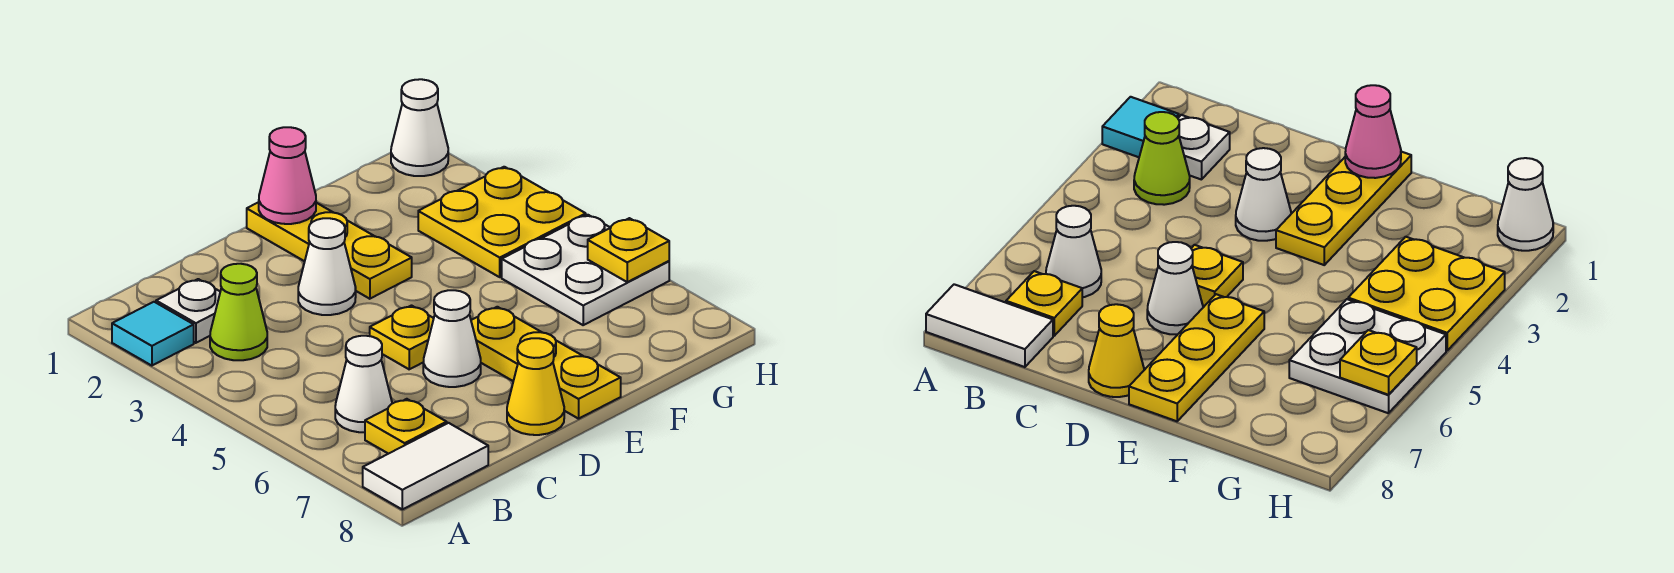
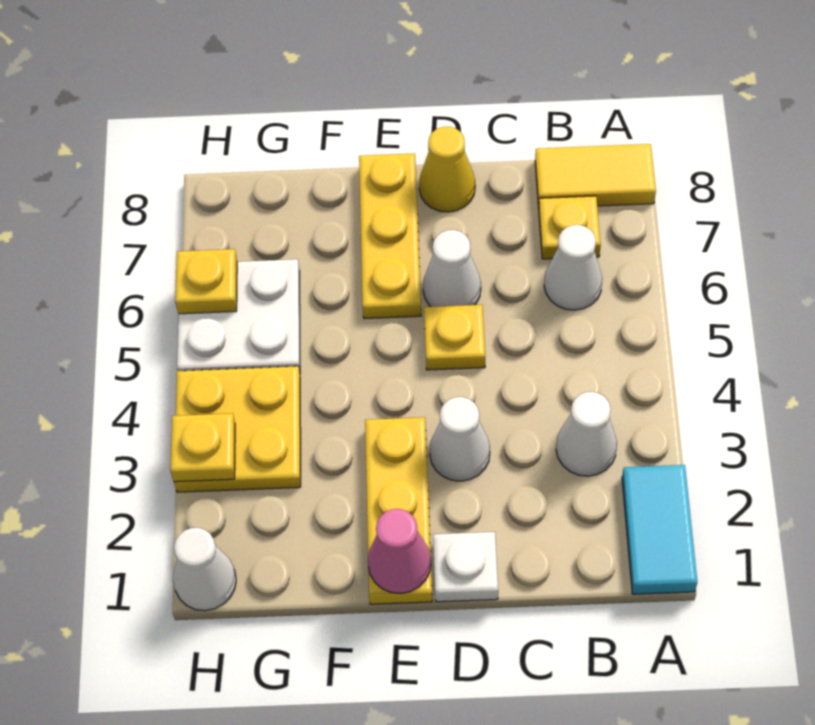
cyan 1x1 tile [112,302,194,366] -> cyan 1x2 tile [622,465,697,594]
white 1x2 tile [363,423,488,509] -> yellow 1x2 tile [535,144,656,208]
white 1x1 plate [156,279,220,343] -> white 1x1 plate moved to [433,532,498,602]
lime 1x1 cone [210,264,267,360] -> white 1x1 cone [556,392,617,476]
none -> yellow 1x1 plate [170,413,235,482]

